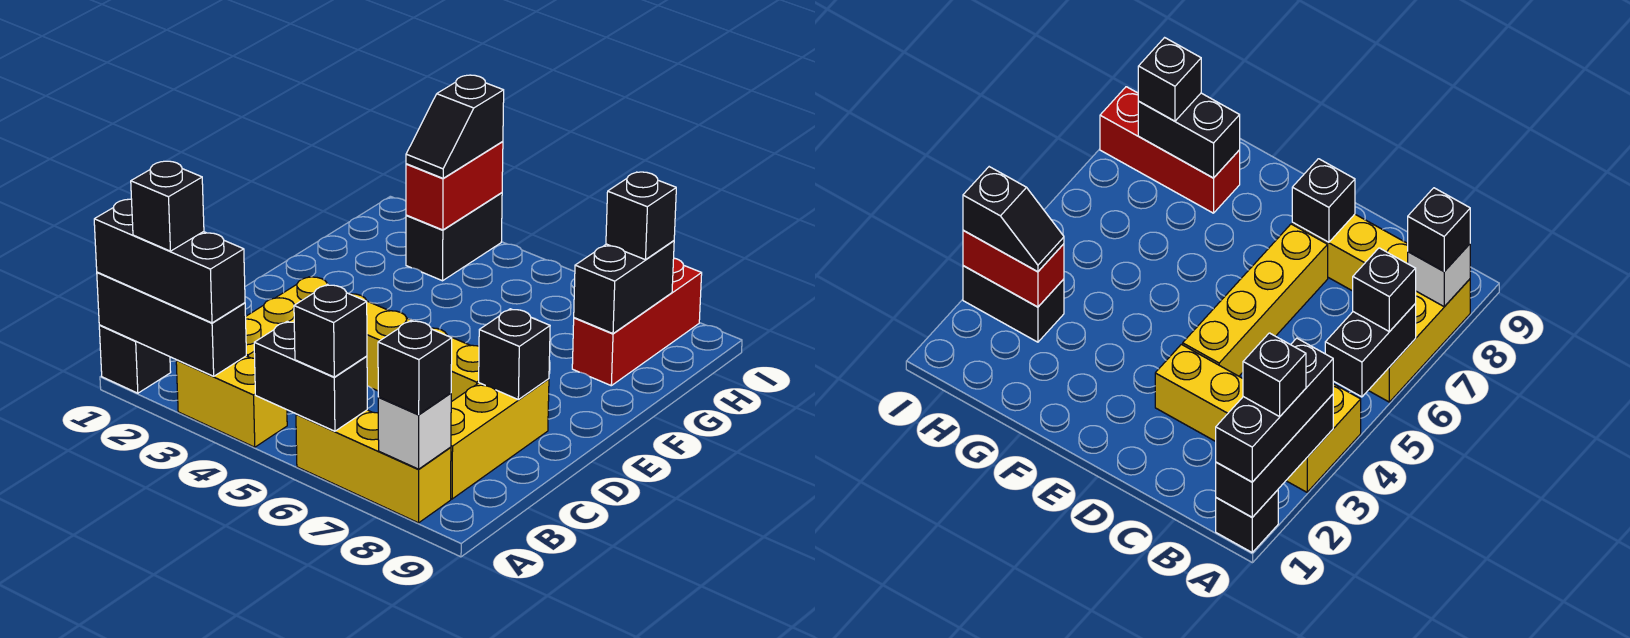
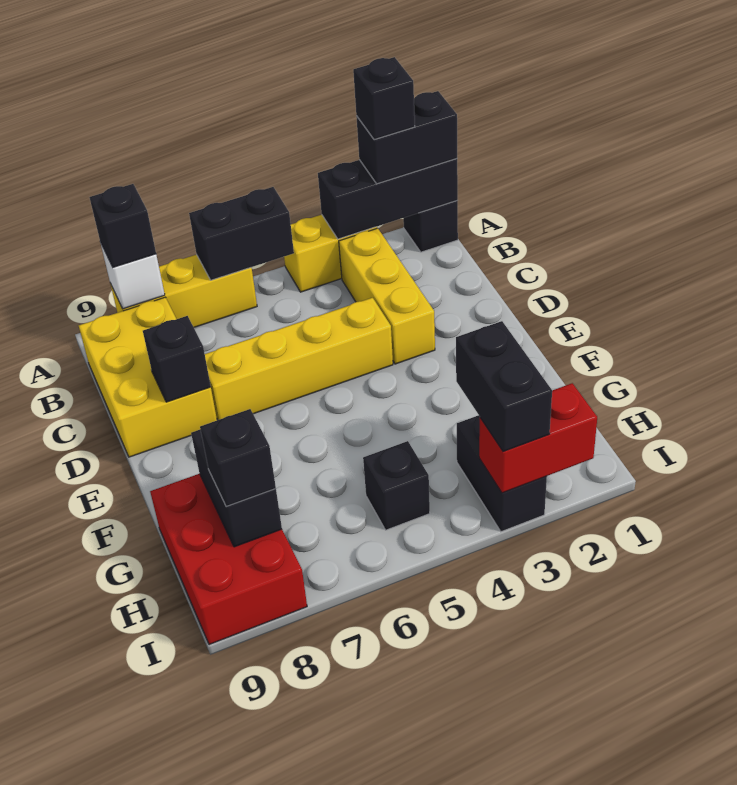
black 1x3 brick [94,199,245,323] -> black 1x2 brick [356,91,457,184]
black 1x1 brick [294,284,367,377] -> black 1x1 brick moved to [363,441,430,530]
yellow 1x3 brick [451,379,549,499] -> yellow 2x3 brick [79,297,217,457]
red 1x3 brick [572,258,702,386] -> red 2x3 brick [150,474,307,645]
red 1x2 brick [406,142,503,230] -> red 1x2 brick turned to [479,383,597,493]
black 1x2 slope [406,75,504,178] -> black 1x2 brick [456,321,552,451]

